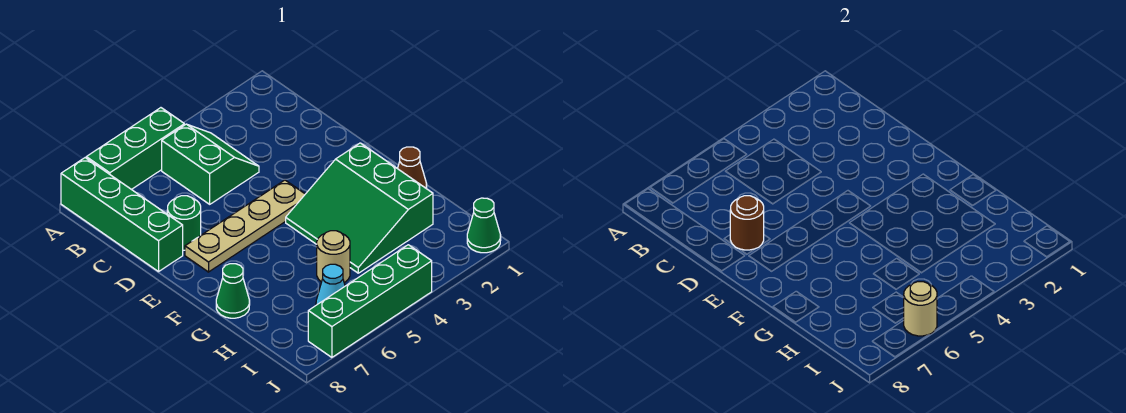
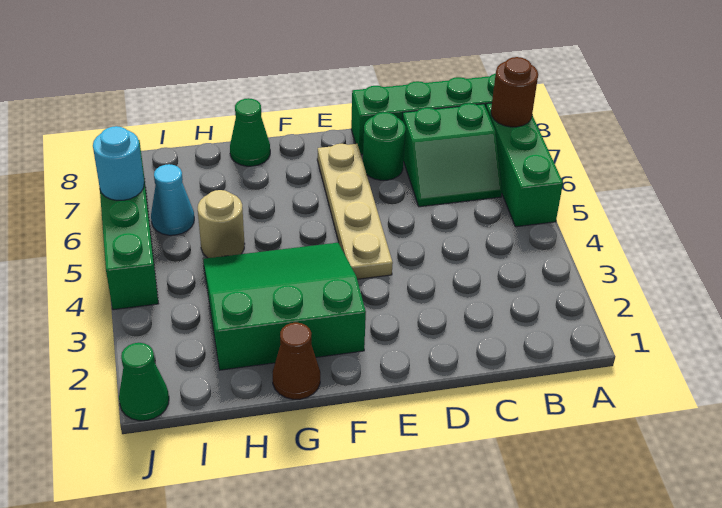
green 2x2 slope [162,124,259,204] -> green 2x2 slope moved to [402,103,502,207]
brown 1x1 round brick [730,196,764,250] -> brown 1x1 round brick moved to [491,57,538,127]
tan 1x1 round brick [904,282,937,336] -> cyan 1x1 round brick [93,126,144,200]

